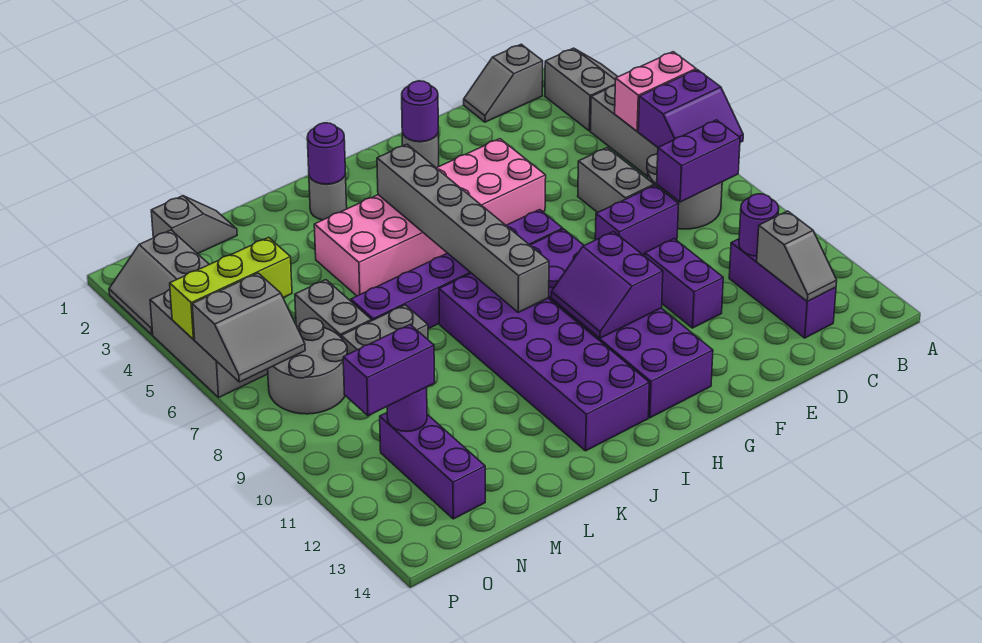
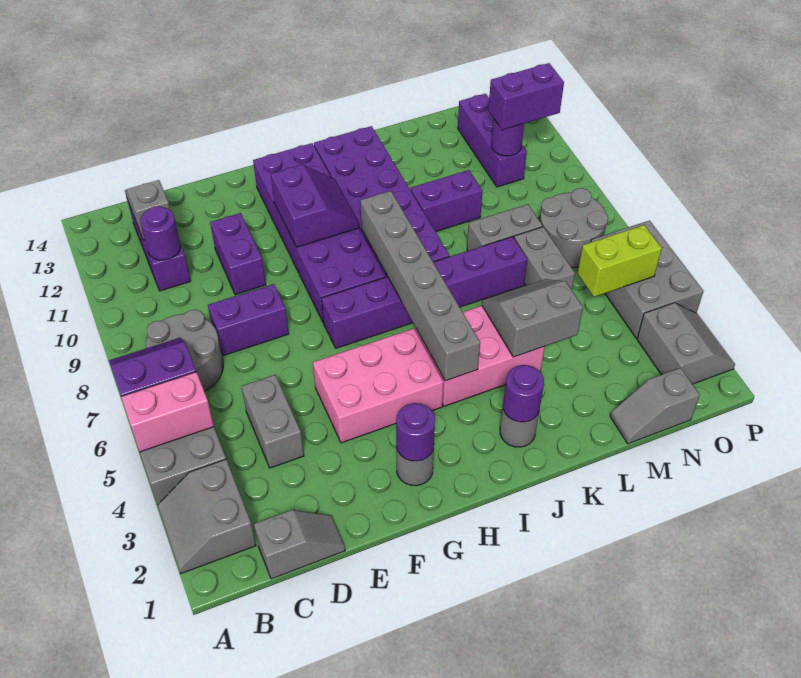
purple 1x2 brick [657,120,740,202] -> purple 1x2 brick moved to [411,170,483,232]
grey 1x2 brick [578,148,654,213] -> grey 1x2 brick moved to [241,375,304,468]
lime 1x3 brick [170,237,292,340] -> lime 1x2 brick [578,225,662,297]
grey 2x2 slope [192,273,305,382] -> grey 2x2 slope moved to [482,279,583,357]

